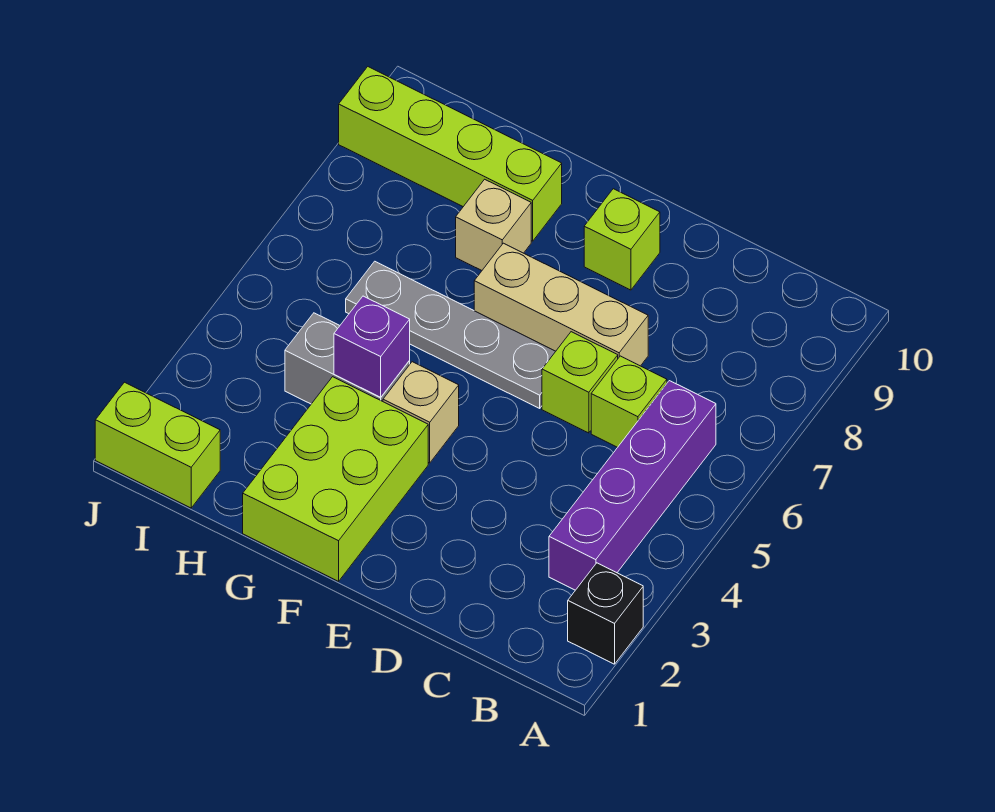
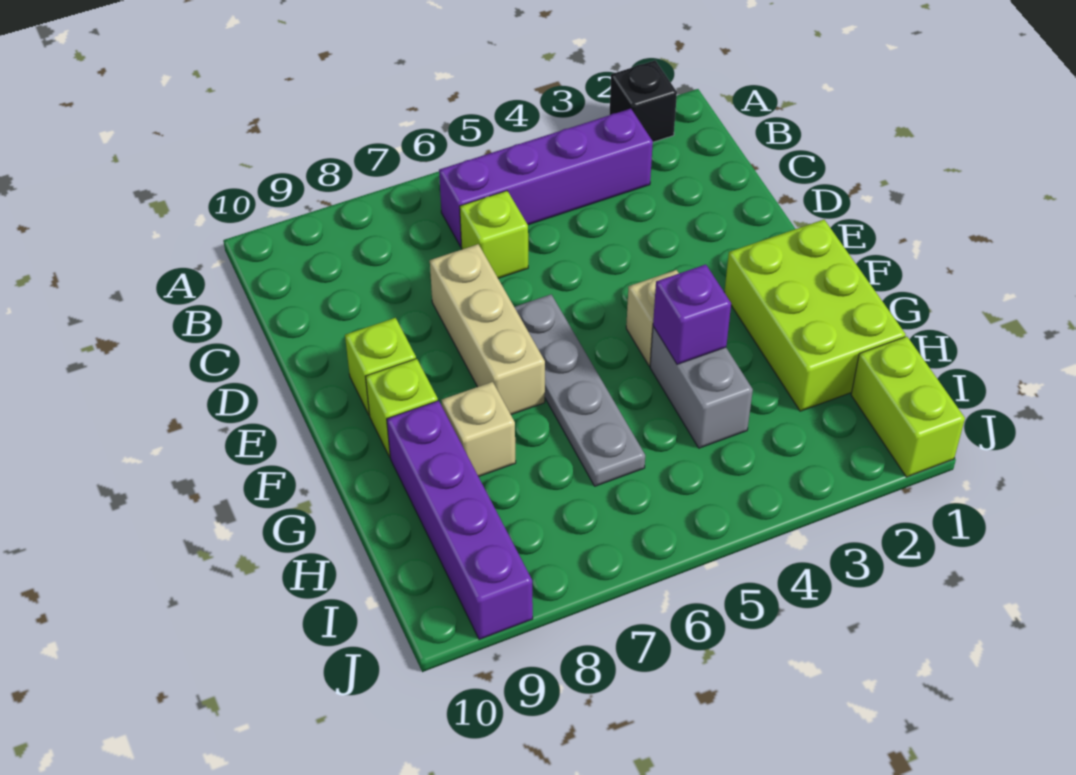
lime 1x1 brick [542,332,618,433] -> lime 1x1 brick moved to [366,359,438,457]
lime 2x3 brick [243,377,428,581] -> lime 2x3 brick turned to [724,220,906,411]
lime 1x4 brick [339,67,562,241] -> purple 1x4 brick [387,401,533,640]

